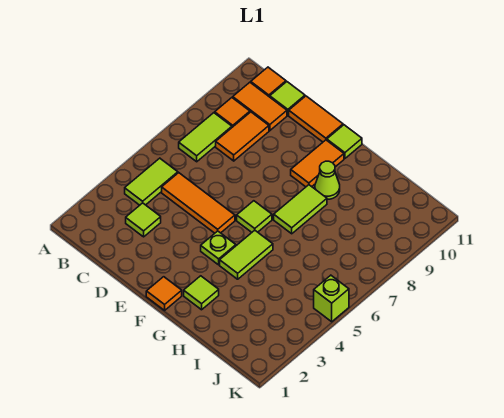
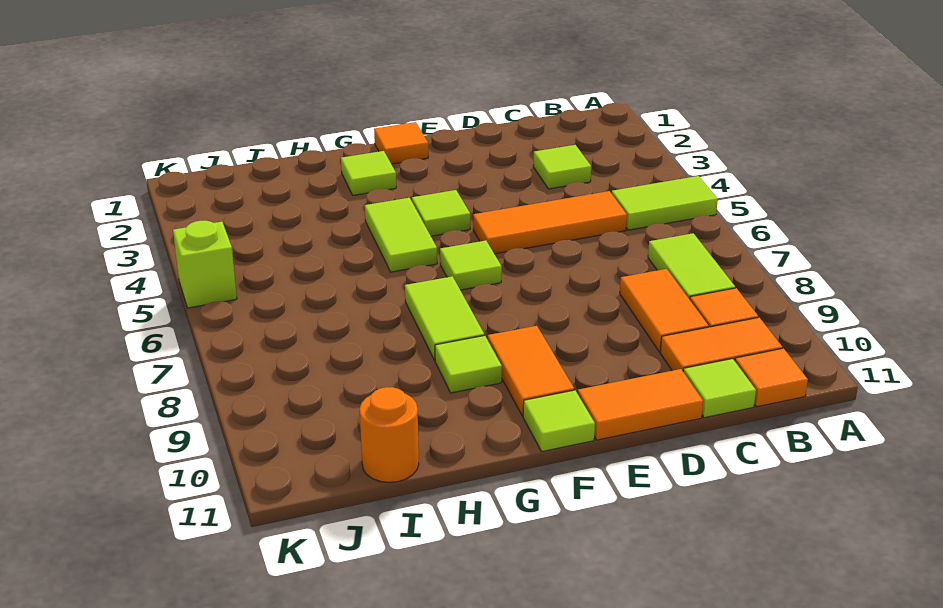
lime 1x2 tile [125,158,178,205] -> lime 1x2 tile turned to [612,176,718,230]
lime 1x1 plate [201,231,236,265] -> lime 1x1 tile [412,190,470,236]
lime 1x1 cone [315,161,340,199] -> lime 1x1 tile [435,336,502,393]
none -> orange 1x1 round brick [360,387,419,482]

